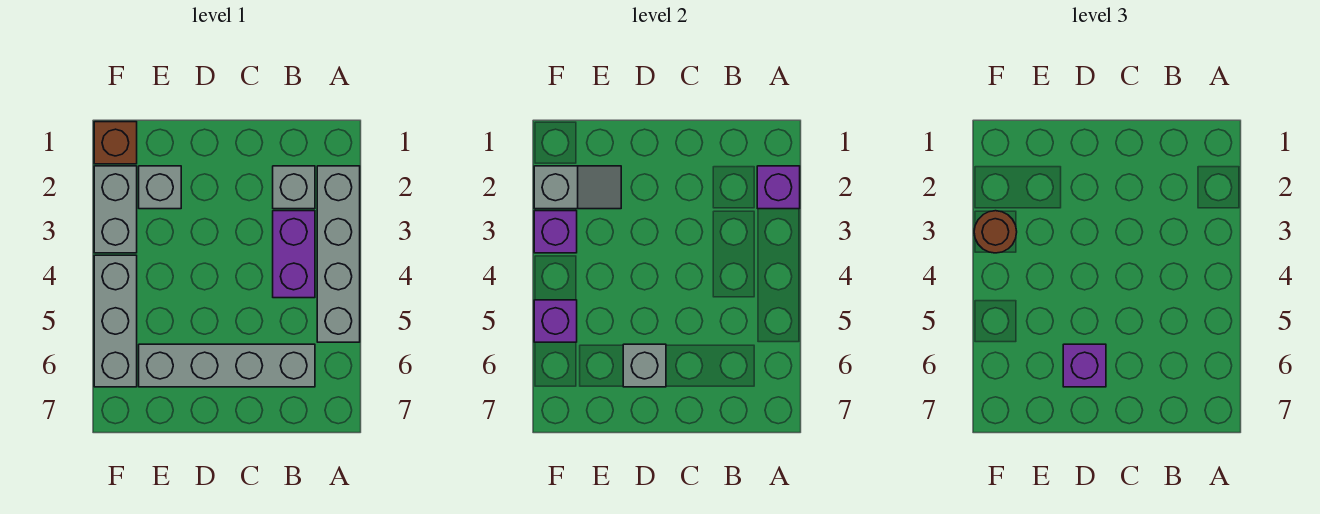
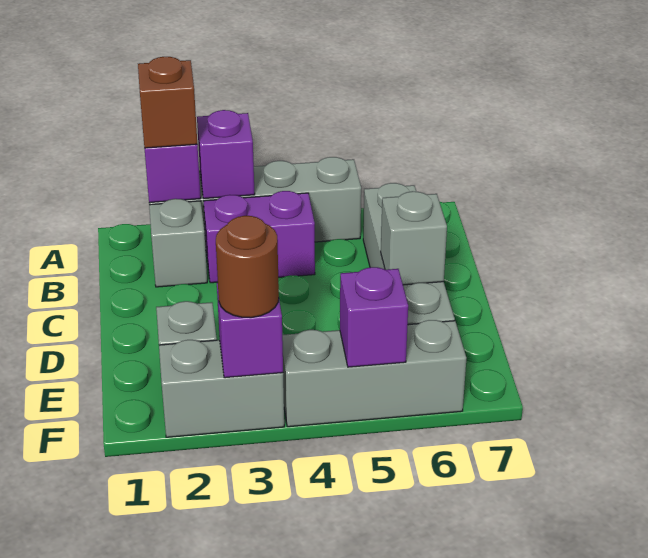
purple 1x1 brick [1063,344,1106,387] -> purple 1x1 brick moved to [197,110,255,199]
grey 1x2 slope [534,166,621,209] -> none
brown 1x1 brick [94,122,137,164] -> brown 1x1 brick moved to [138,57,197,148]

